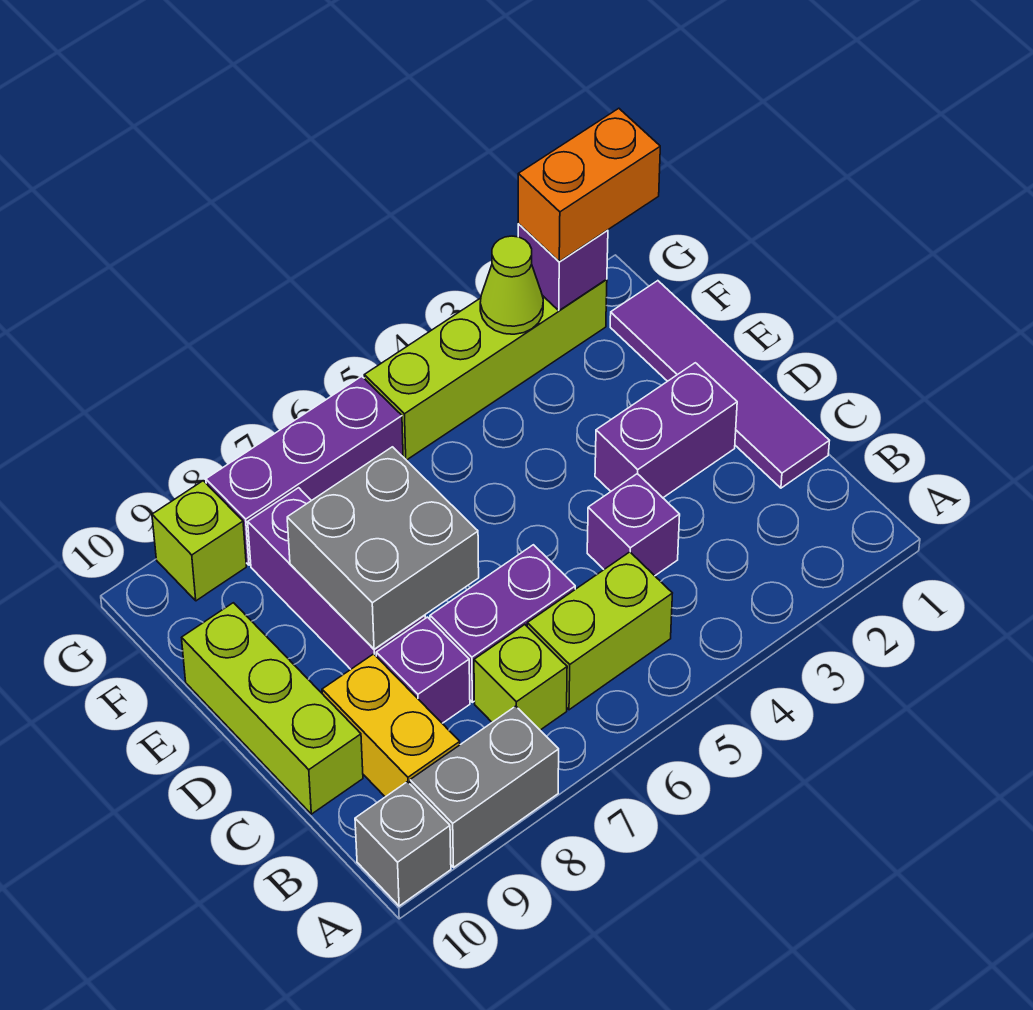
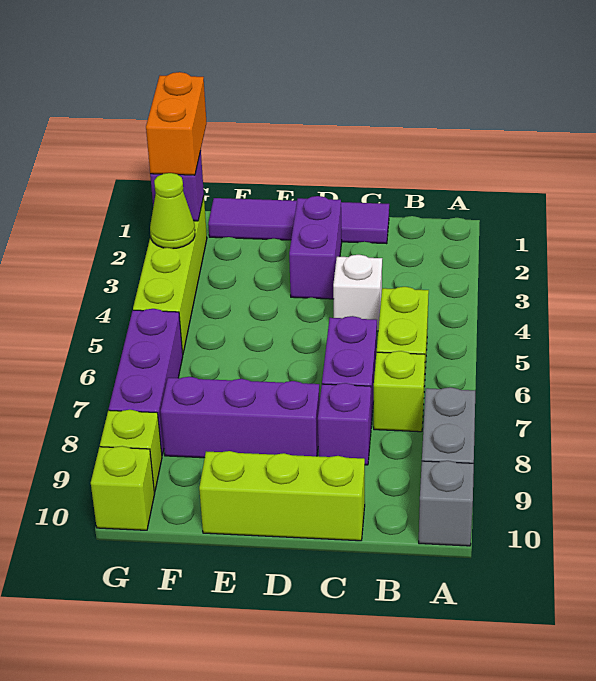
yellow 1x2 brick [322,654,460,797] -> none
purple 1x1 brick [587,474,680,576] -> white 1x1 brick [333,255,382,331]
grey 2x2 brick [287,447,479,649] -> none
none -> lime 1x1 brick [91,446,154,530]

